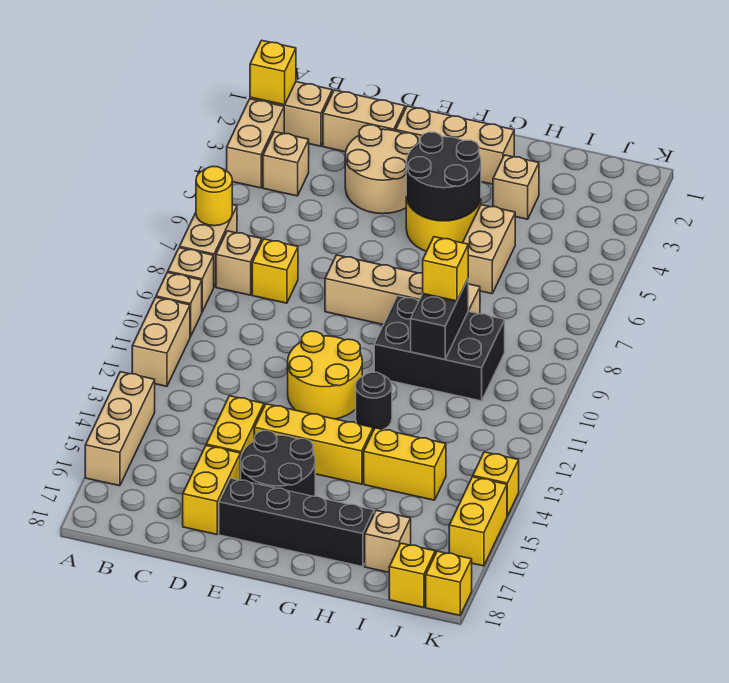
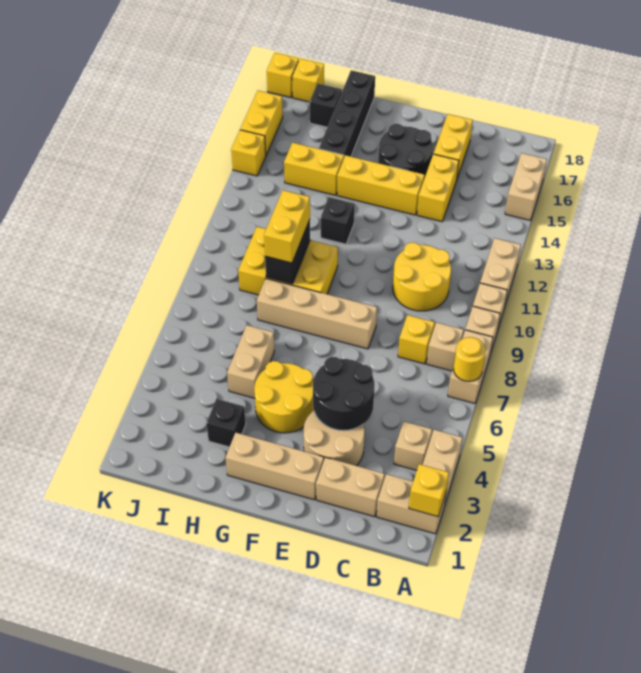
tan 1x3 brick [85,372,155,486] -> tan 1x2 brick [505,153,547,221]
yellow 2x2 round brick [288,331,362,419] -> yellow 2x2 round brick moved to [393,243,451,311]
black 1x4 brick [219,478,374,567] -> black 1x4 brick turned to [319,70,375,157]
black 2x2 round brick [406,132,481,221] -> black 2x2 round brick moved to [313,357,375,431]
black 2x3 brick [374,296,505,401] -> yellow 2x3 brick [238,227,338,295]
black 1x1 round brick [356,372,392,431] -> black 1x1 brick [321,197,355,244]
tan 1x1 brick [493,155,539,219] -> black 1x1 brick [206,399,246,447]
yellow 1x1 brick [423,237,468,301] -> yellow 1x2 brick [264,190,310,263]
tan 1x1 brick [365,510,411,572] -> black 1x1 brick [310,83,342,127]

